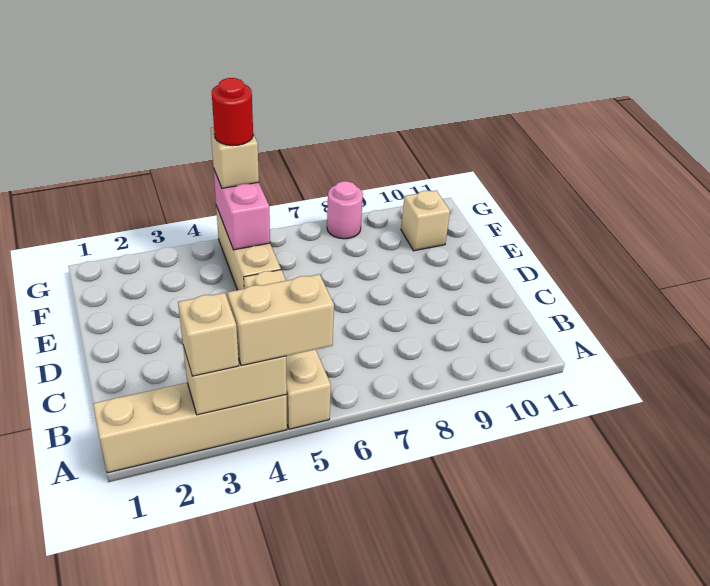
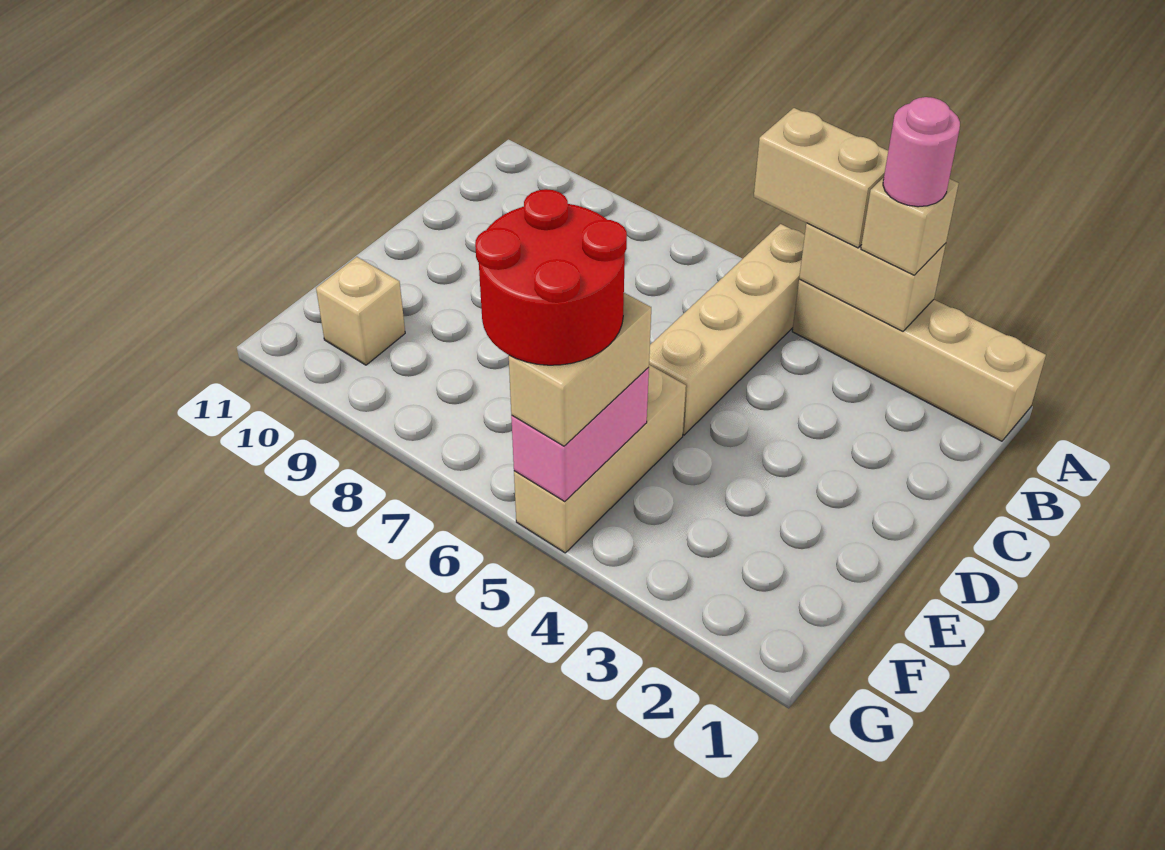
tan 1x1 brick [211,127,259,188] -> tan 1x2 brick [509,293,651,446]
red 1x1 round brick [212,78,253,146] -> red 2x2 round brick [475,189,627,365]
pink 1x1 round brick [327,181,363,239] -> pink 1x1 round brick moved to [883,97,960,207]

